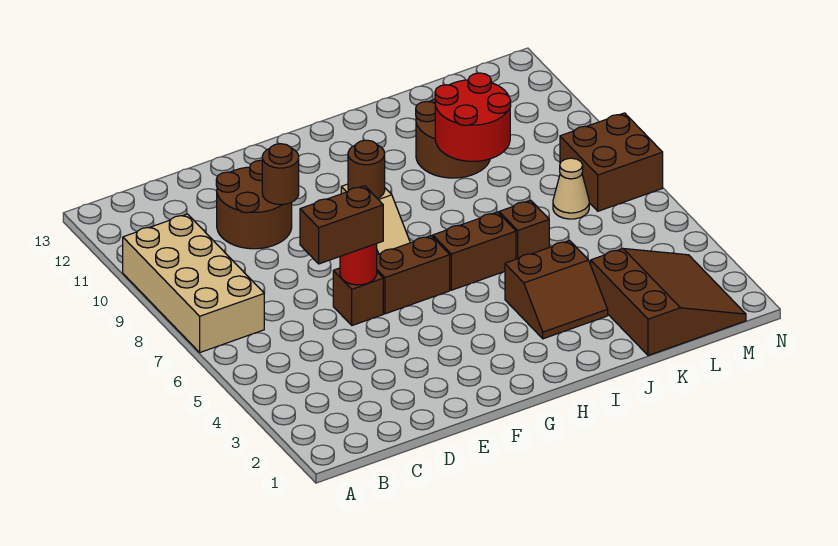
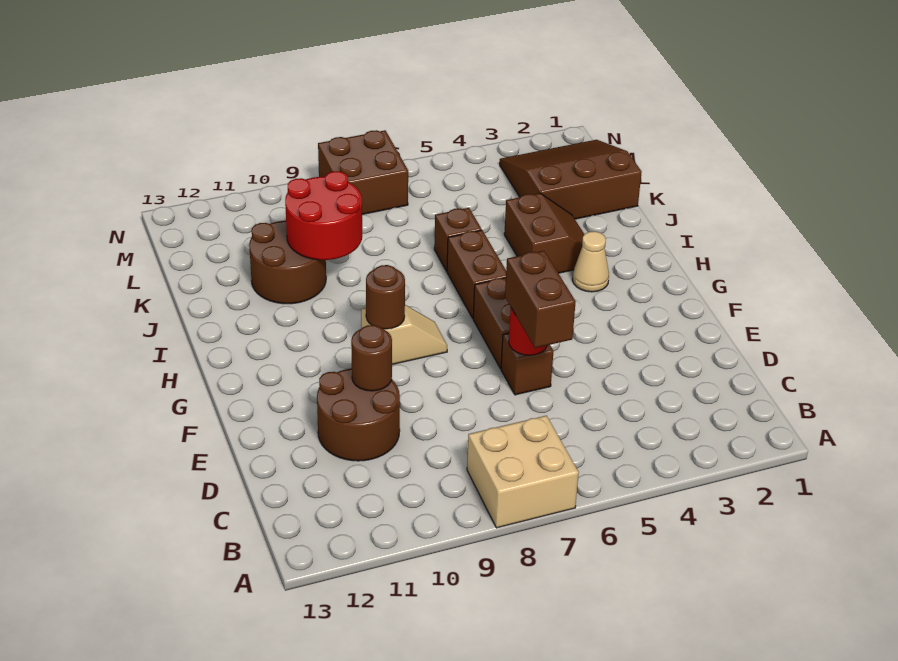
tan 2x4 brick [123,214,264,352] -> tan 2x2 brick [467,416,579,528]
tan 1x1 cone [553,158,589,219] -> tan 1x1 cone moved to [572,231,609,292]

